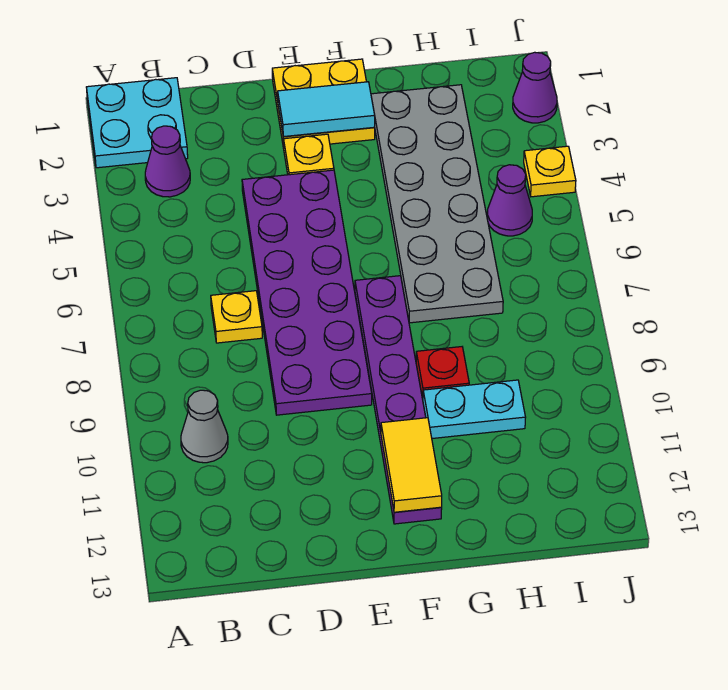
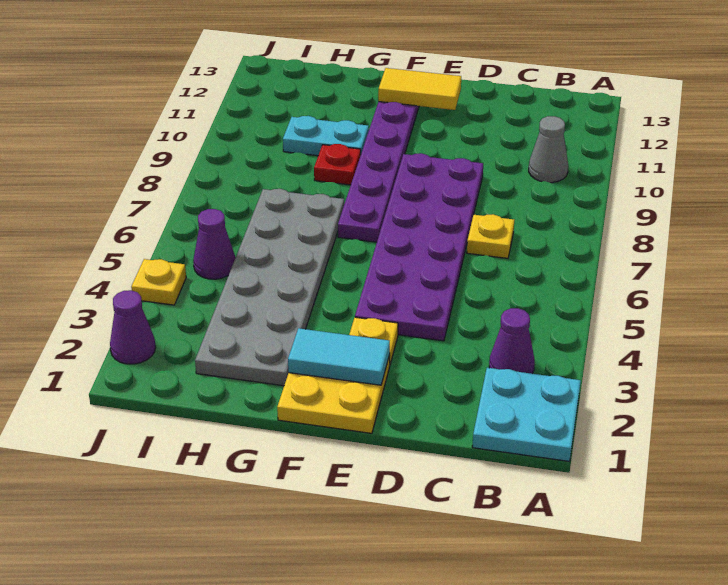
yellow 1x2 tile [381,418,442,512] -> yellow 1x2 tile turned to [378,68,461,110]

